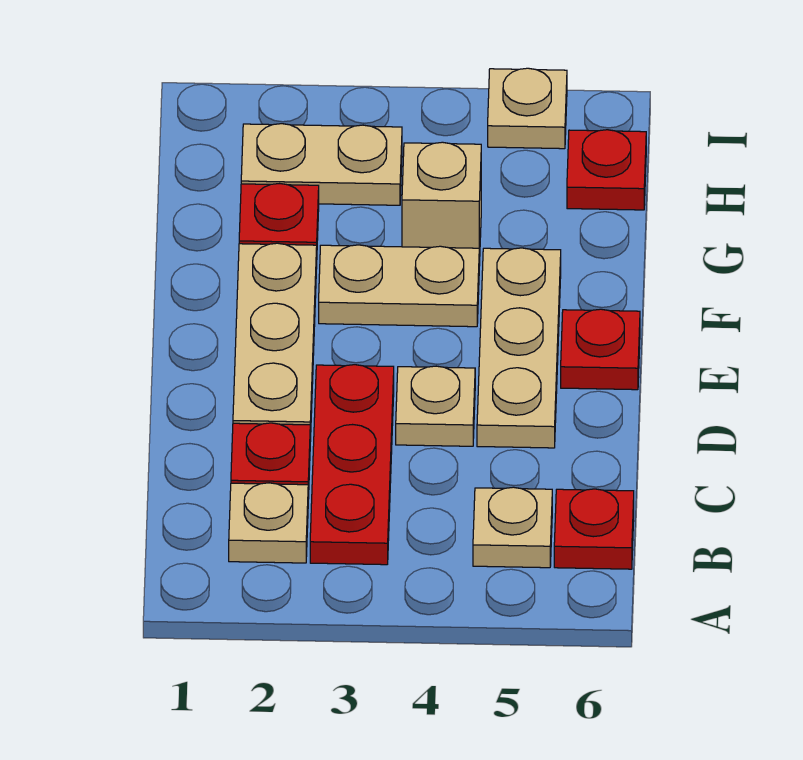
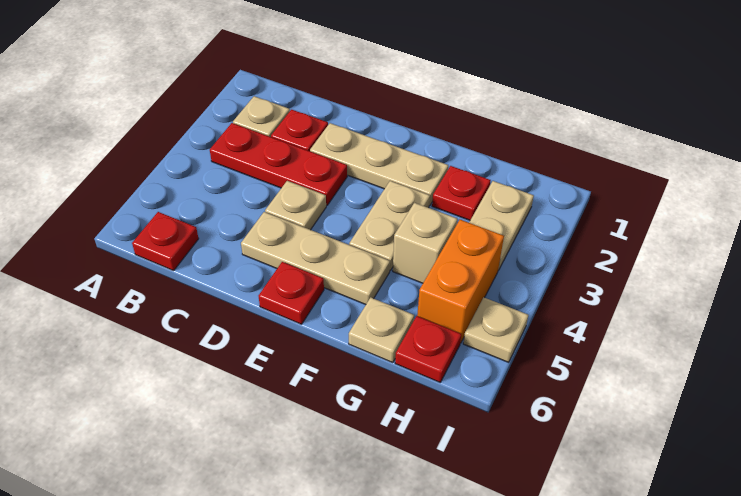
tan 1x1 plate [473,487,552,568] -> tan 1x1 plate moved to [349,297,414,363]
none -> orange 1x2 brick [417,220,504,343]

